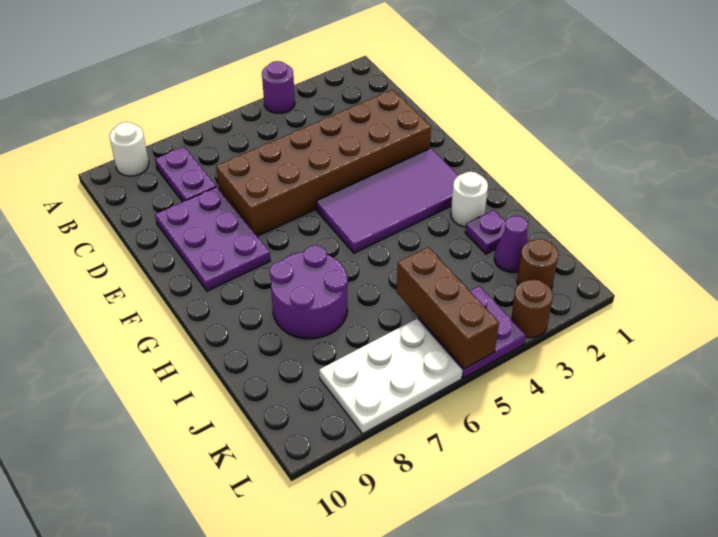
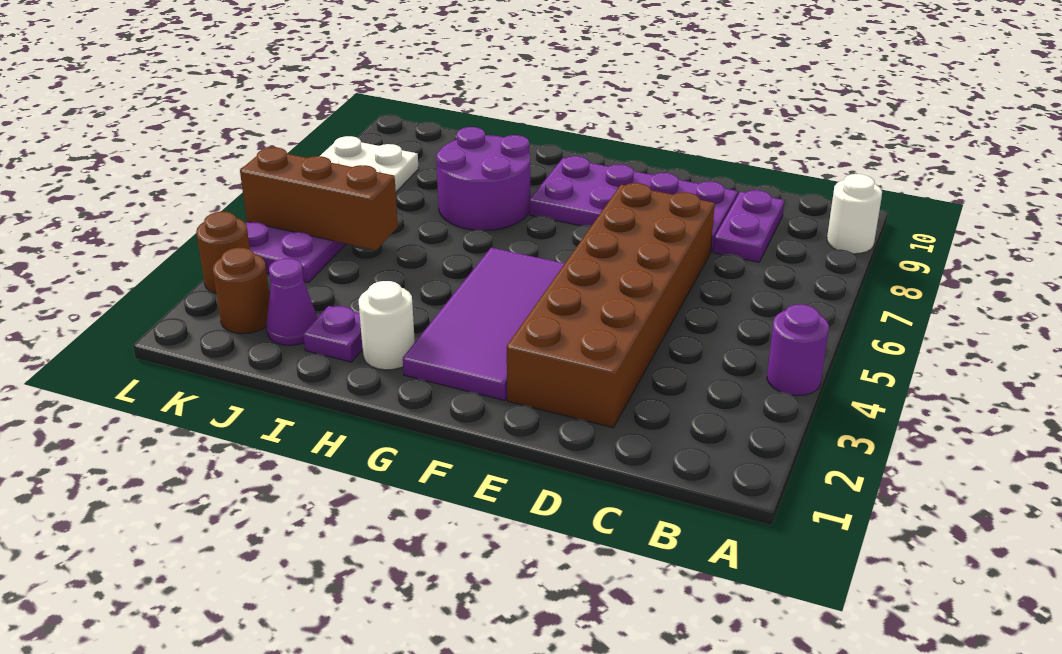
purple 1x2 plate [155,147,216,202] -> purple 1x2 plate turned to [713,190,784,262]
purple 2x3 plate [155,187,270,291] -> purple 2x4 plate [530,156,738,252]

